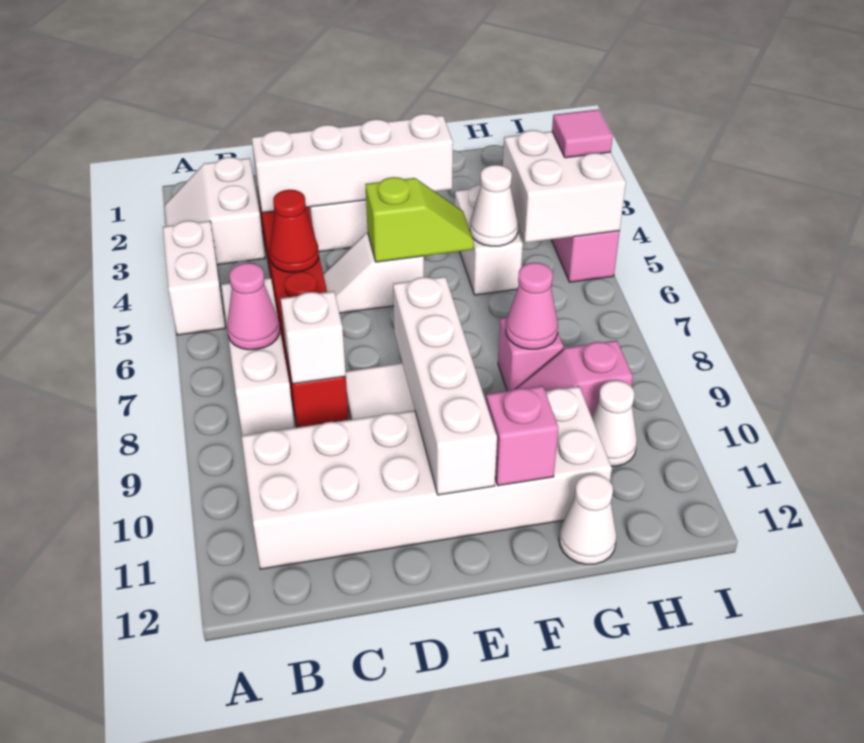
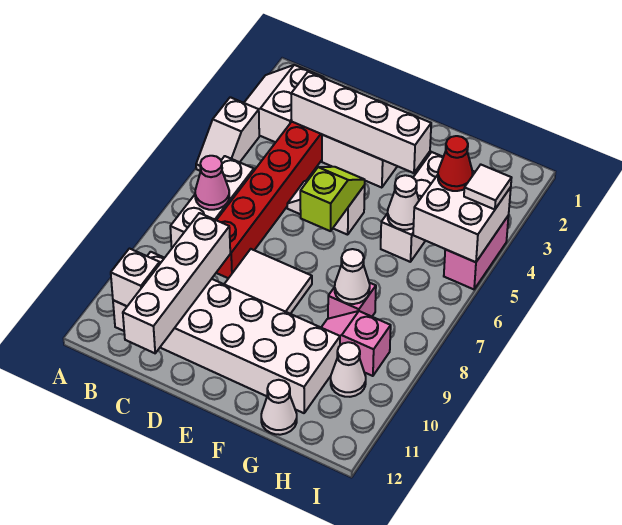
white 1x2 brick [163,221,225,335] -> white 1x2 slope [196,97,259,171]
red 1x1 cone [269,190,319,272] -> red 1x1 cone moved to [438,136,472,191]
white 1x1 brick [281,291,346,384] -> white 1x1 brick moved to [111,249,160,306]
lime 1x2 slope [365,177,474,262] -> lime 1x2 slope turned to [300,167,365,231]
white 1x4 brick [393,277,497,495] -> white 1x4 brick moved to [123,213,230,353]
pink 1x1 brick [486,386,559,486] -> none
white 1x2 brick [455,185,523,295] -> white 1x3 brick [381,152,443,262]
pink 1x1 cone [506,263,558,349] -> white 1x1 cone [335,249,370,304]
pink 1x1 tile [552,109,613,158] -> white 1x1 tile [464,165,511,210]

